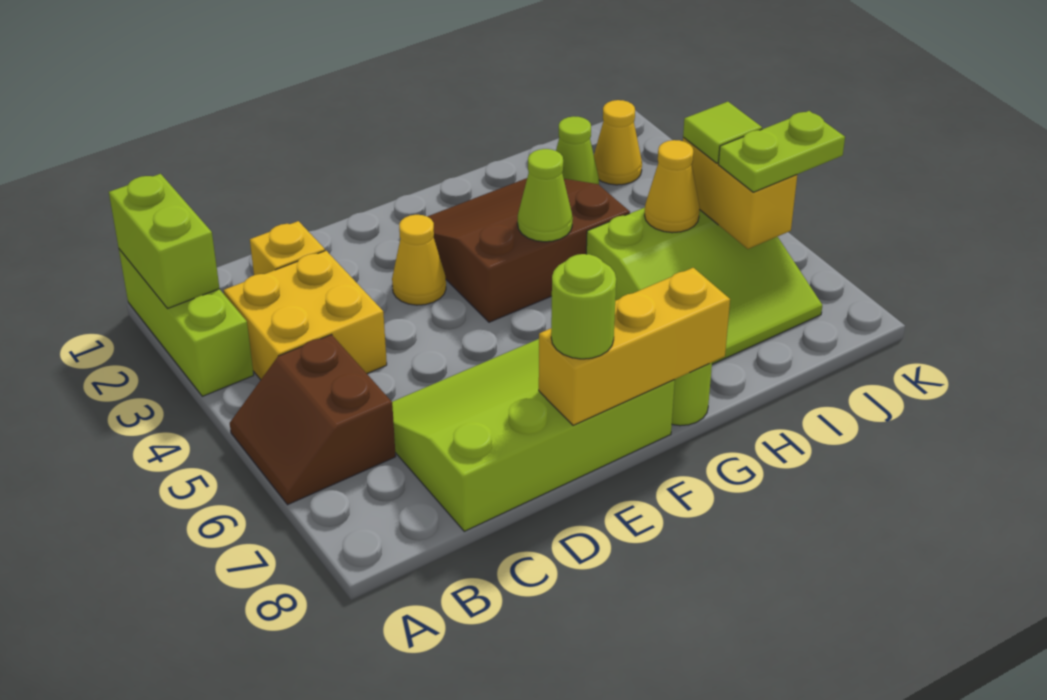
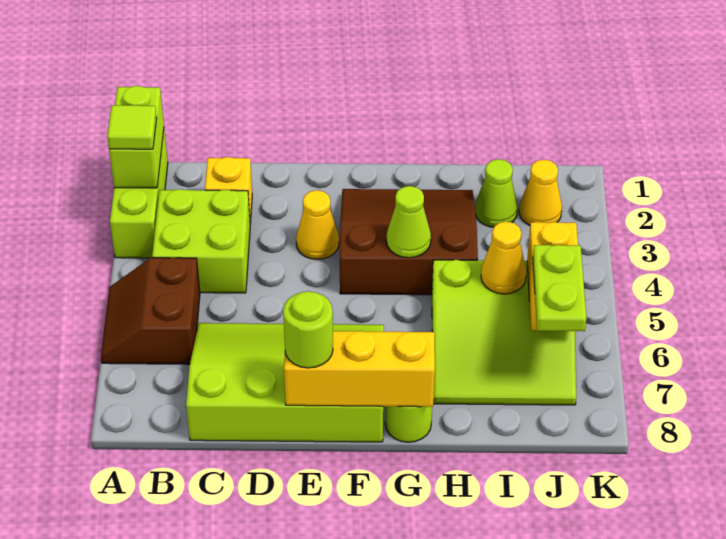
yellow 2x2 brick [224,251,387,380] -> lime 2x2 brick [152,189,250,293]
lime 1x1 tile [683,102,762,163] -> lime 1x1 tile moved to [107,105,157,149]
lime 1x2 plate [718,111,845,192] -> lime 1x2 plate turned to [533,245,587,331]

